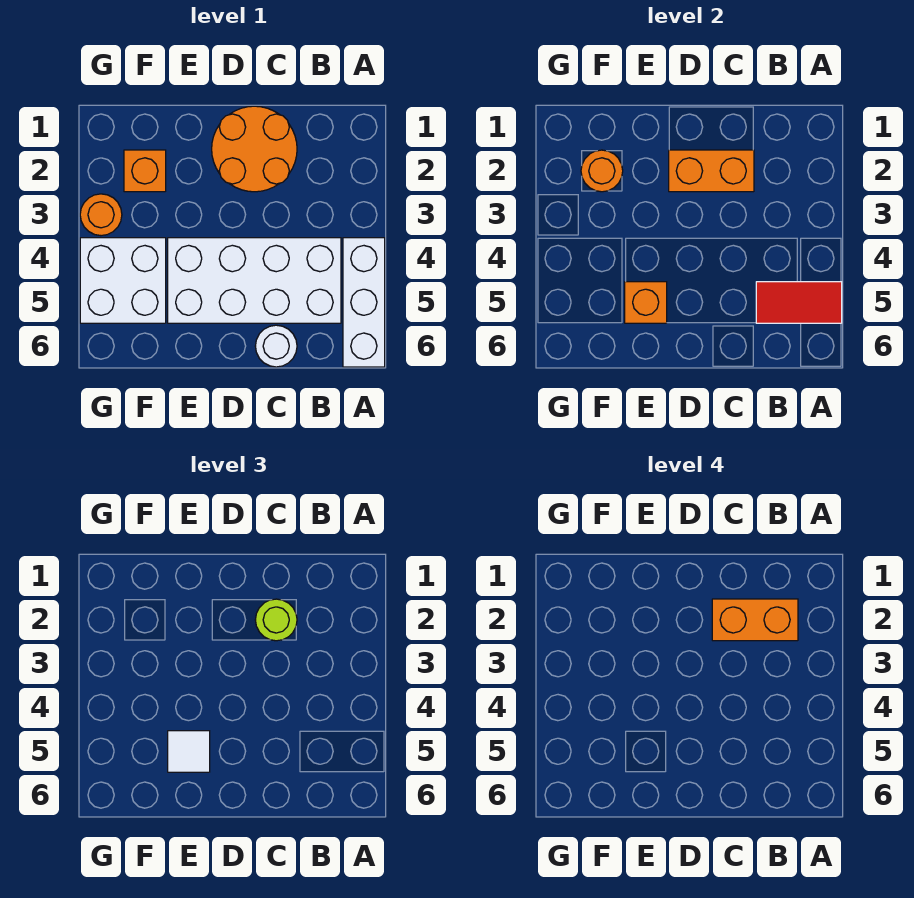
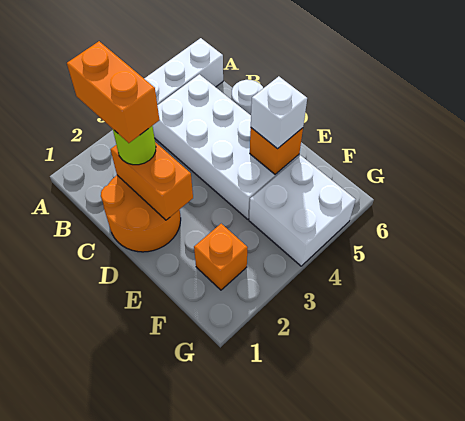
red 1x2 tile [756,282,842,323] -> none
white 1x1 tile [168,731,210,772] -> white 1x1 brick [251,76,307,149]
orange 1x1 round brick [581,150,623,192] -> none
orange 1x1 round brick [80,194,122,236] -> none

